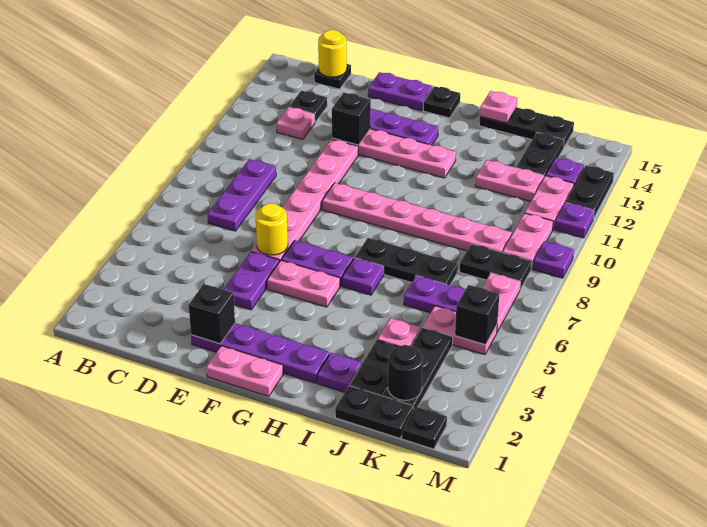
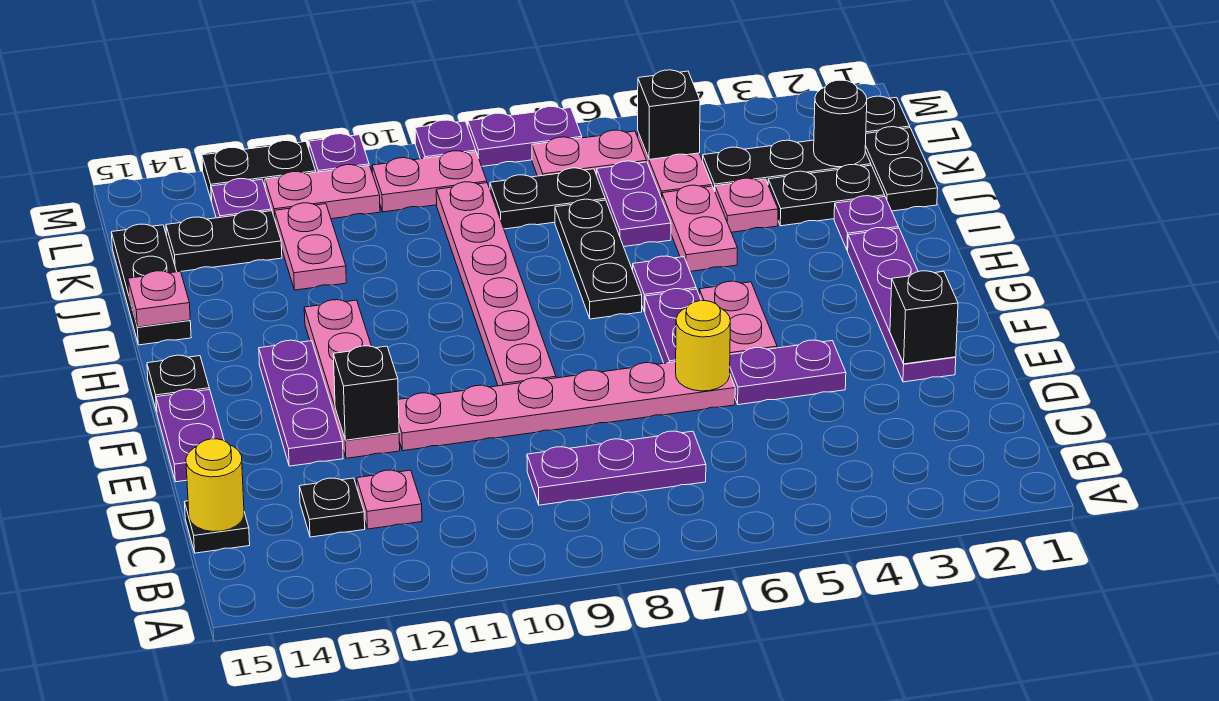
pink 1x2 plate [206,346,283,397] -> pink 1x2 plate moved to [662,185,738,271]
black 1x2 plate [460,244,532,289] -> black 1x2 plate turned to [490,168,605,229]
none -> purple 1x2 plate [468,107,582,166]

